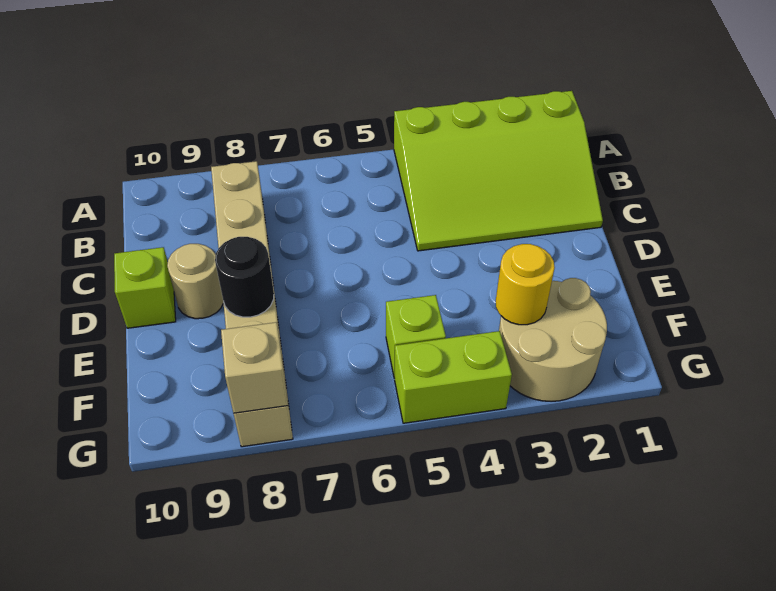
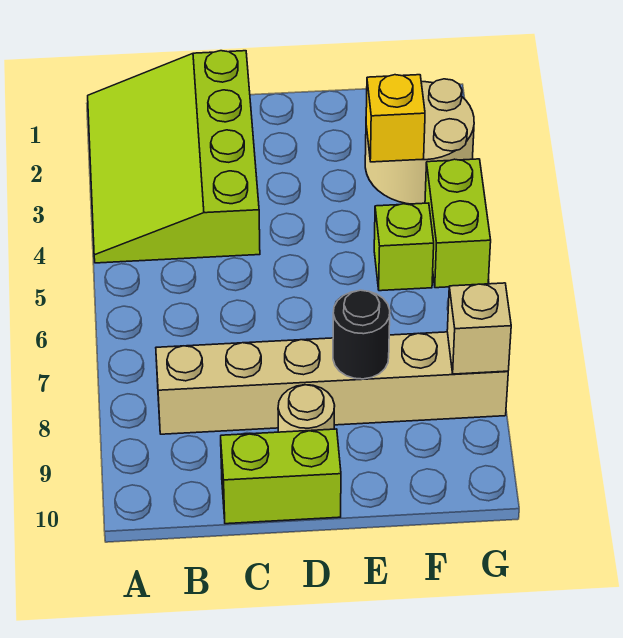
lime 3x4 slope [394,91,603,251] -> lime 3x4 slope turned to [88,51,260,263]
lime 1x1 brick [114,247,176,328] -> lime 1x2 brick [221,429,341,524]
yellow 1x1 round brick [496,244,555,325] -> yellow 1x1 brick [366,75,425,162]

